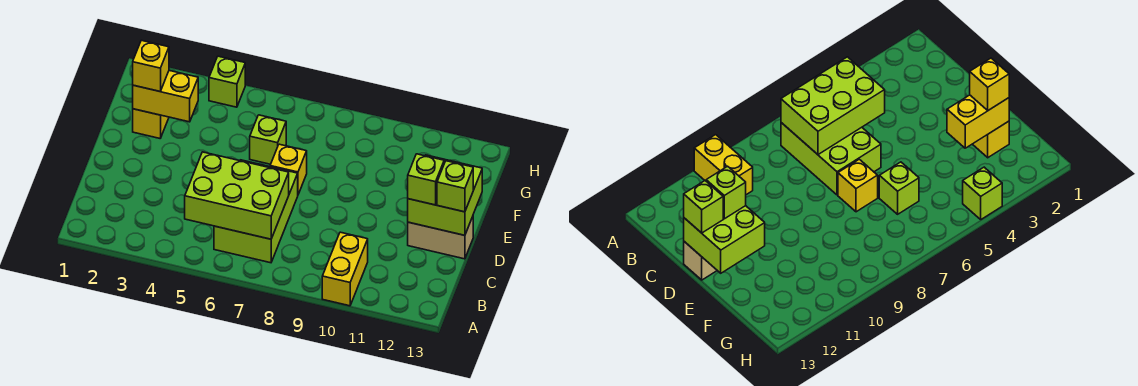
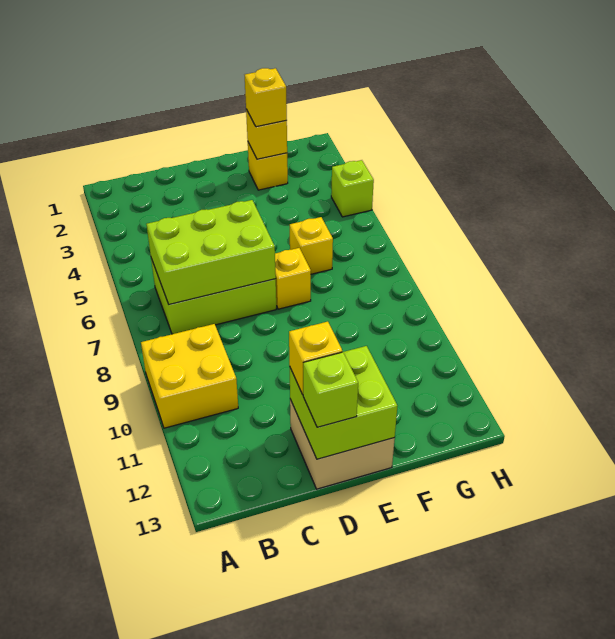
yellow 1x2 brick [322,232,368,306] -> yellow 2x2 brick [141,324,238,428]
lime 2x3 brick [185,152,289,239] -> lime 2x3 brick turned to [146,200,276,304]
tan 1x2 brick [408,217,473,259] -> tan 2x2 brick [290,399,395,489]
lime 1x1 brick [408,154,444,205] -> yellow 1x1 brick [289,322,342,395]
yellow 1x2 brick [133,71,198,122] -> yellow 1x1 brick [246,109,287,159]
lime 1x1 brick [250,115,286,164] -> yellow 1x1 brick [290,217,333,274]

